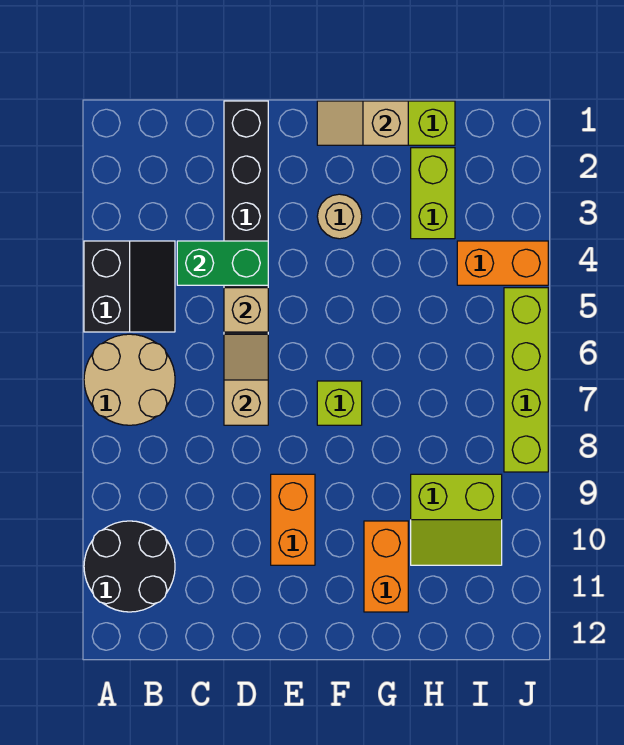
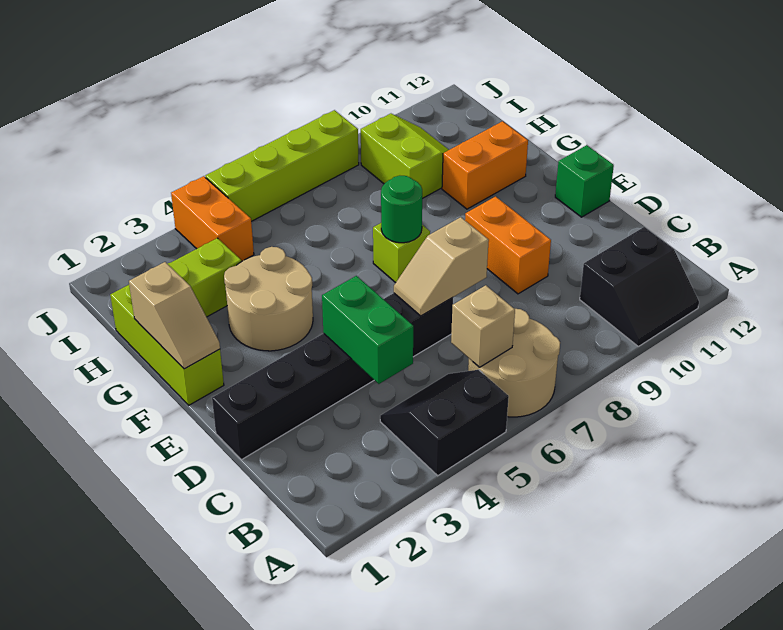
black 2x2 round brick [84,521,175,612] -> black 2x2 slope [580,227,699,346]
tan 1x1 brick [224,288,268,332] -> tan 1x1 brick moved to [451,285,515,367]
orange 1x2 brick [271,474,315,565] -> orange 1x2 brick turned to [465,197,551,294]
none -> green 1x1 brick [555,145,614,217]
tan 1x1 round brick [317,194,362,239] -> tan 2x2 round brick [224,247,313,351]
none -> green 1x1 round brick [381,176,422,243]

